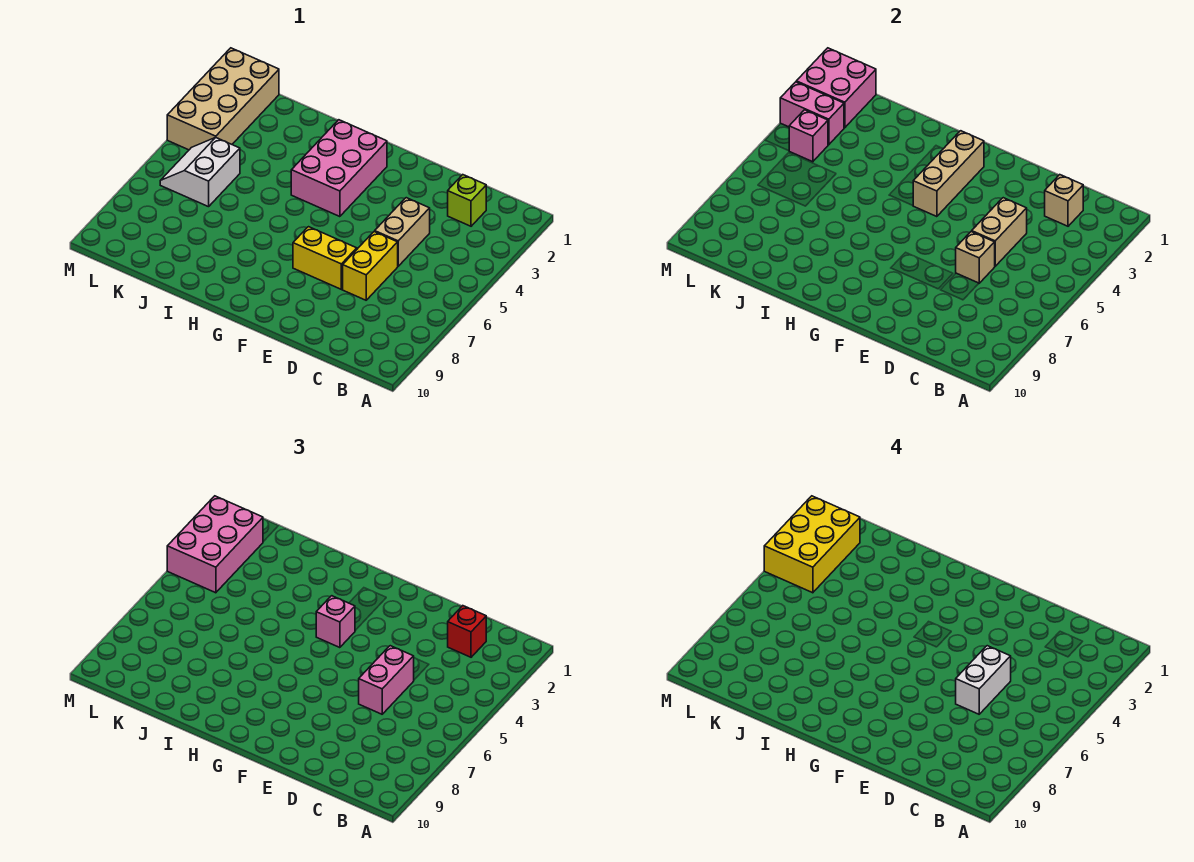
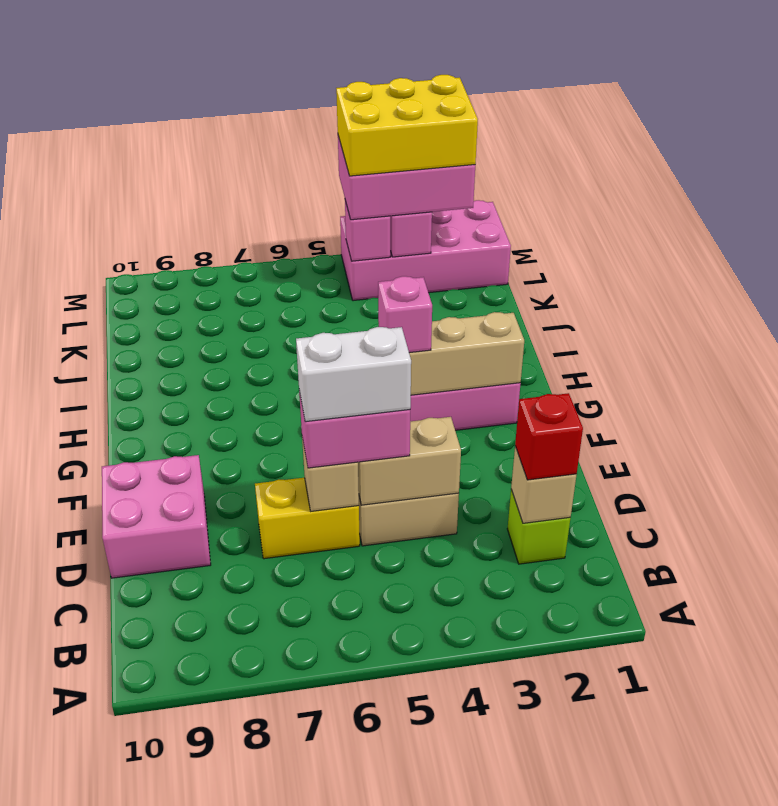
yellow 1x2 brick [293,227,357,289] -> none
white 2x2 slope [160,138,240,207] -> none
tan 2x4 brick [167,48,279,150] -> pink 2x4 brick [340,200,511,301]
pink 2x2 brick [796,48,876,128] -> pink 2x2 brick moved to [102,455,211,578]

